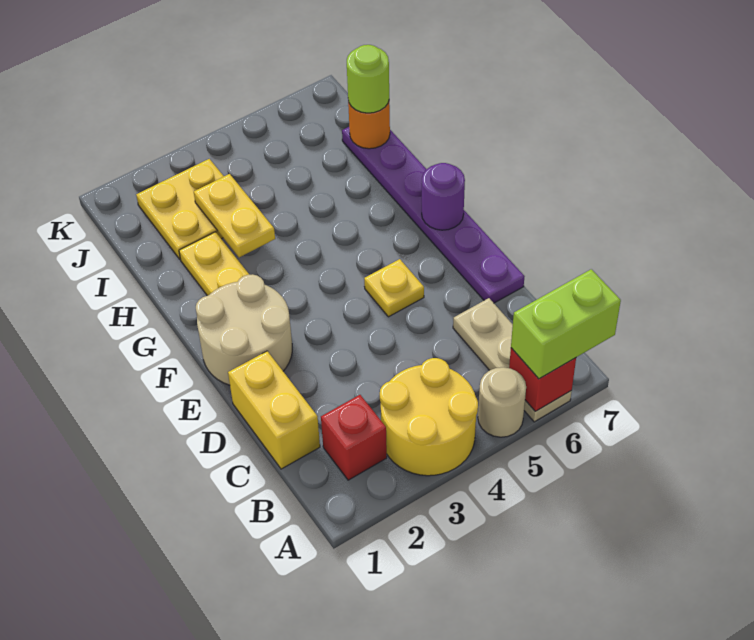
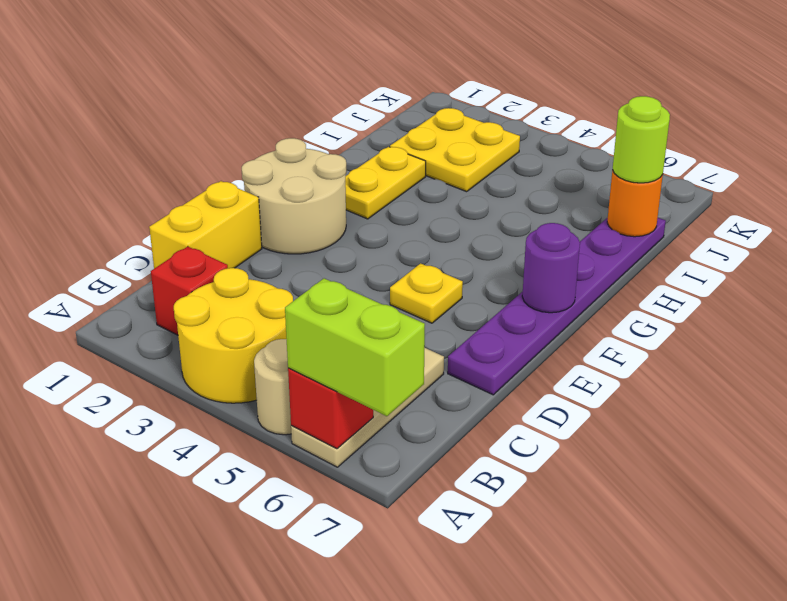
yellow 1x2 plate [194,174,275,257] -> none

